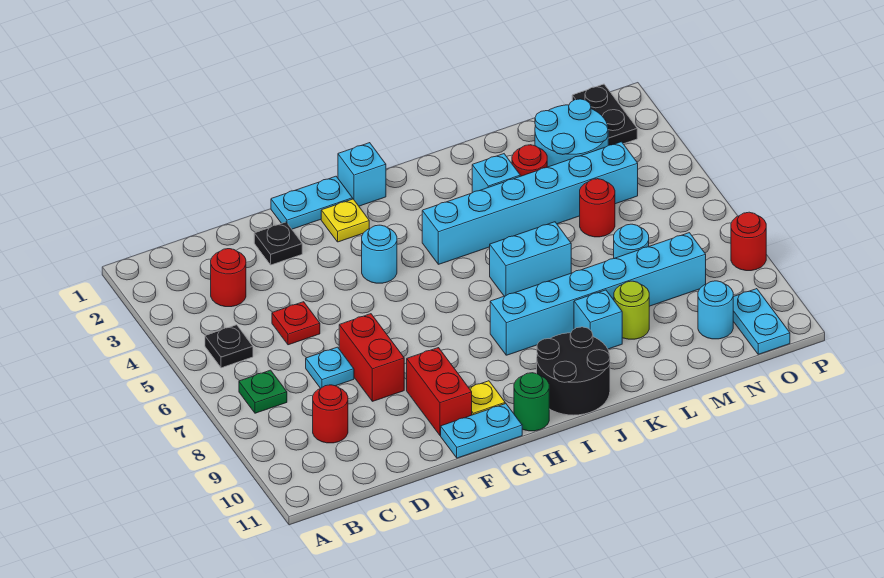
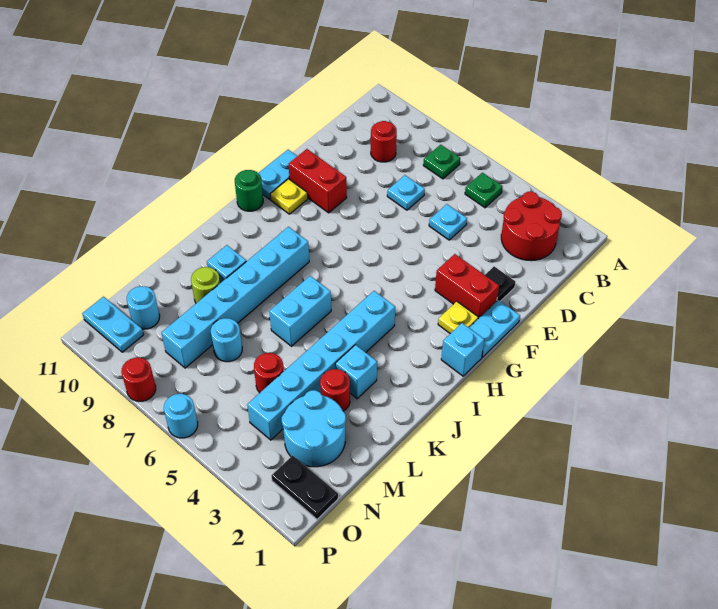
black 1x1 plate [205,325,253,368] -> green 1x1 plate [465,173,503,208]
red 1x1 round brick [211,249,246,307] -> red 2x2 round brick [501,192,562,261]
red 1x1 plate [272,302,320,345] -> cyan 1x1 plate [429,204,467,240]
red 1x2 brick [339,314,404,401] -> red 1x2 brick moved to [435,254,499,319]
cyan 1x1 round brick [362,225,397,283] -> cyan 1x1 round brick moved to [164,394,198,438]
black 2x2 round brick [537,327,610,415] -> none

